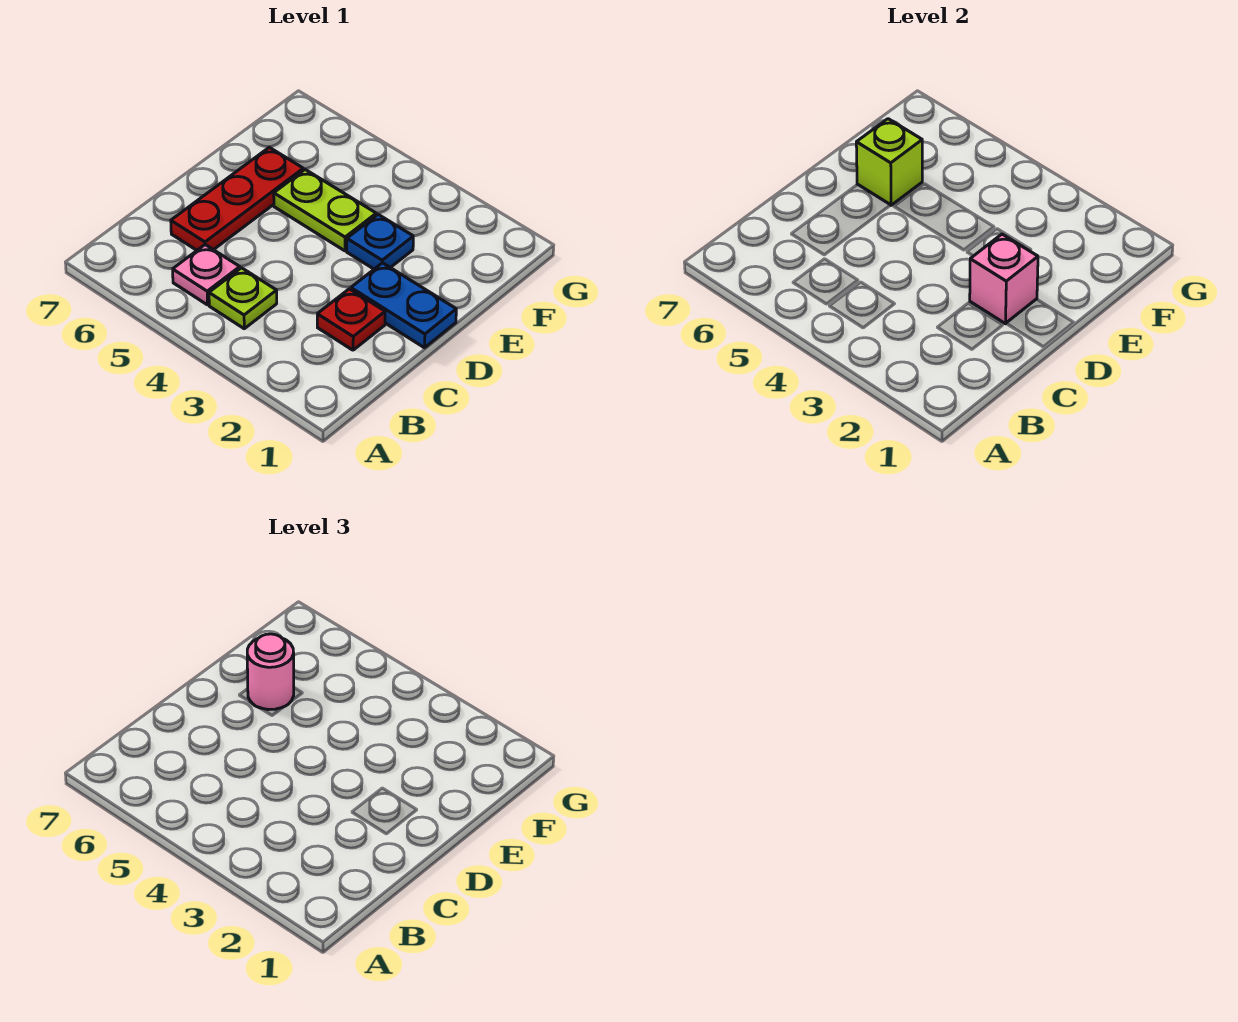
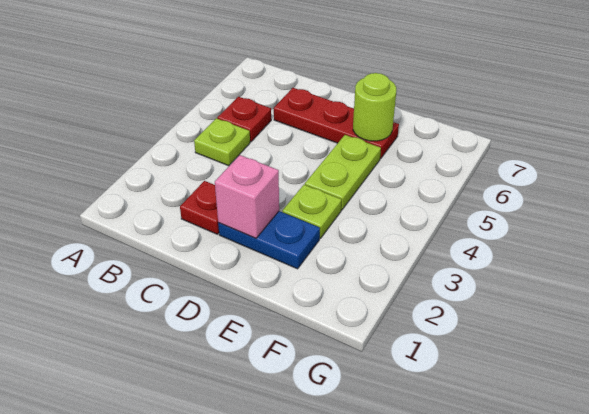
pink 1x1 plate [173,245,240,305] -> red 1x1 plate [217,97,271,142]
blue 1x2 plate [351,263,456,348] -> blue 1x2 plate turned to [218,211,320,269]
blue 1x1 plate [347,215,413,269] -> lime 1x1 plate [282,185,342,239]
lime 1x1 brick [856,119,922,205] -> lime 1x1 round brick [353,73,396,141]
pink 1x1 round brick [247,634,294,710] -> none

